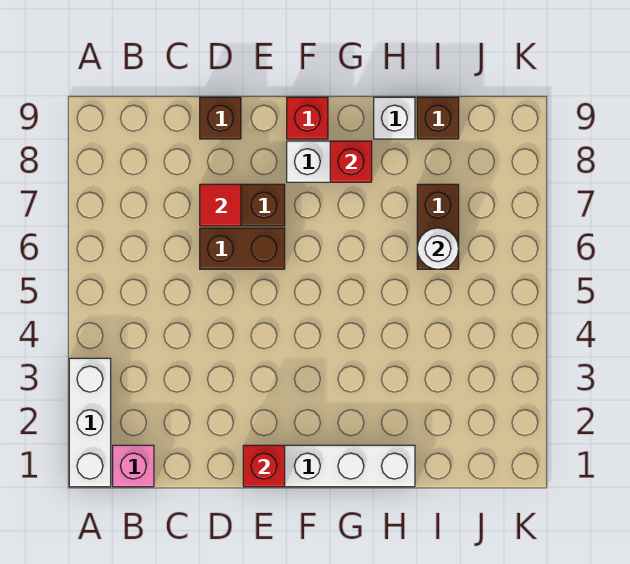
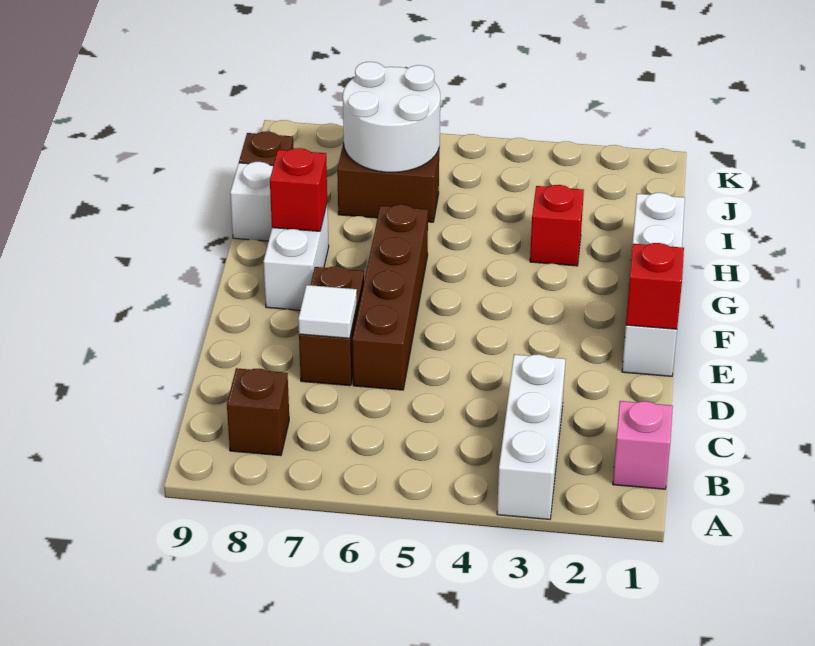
white 1x3 brick [69,358,111,487] -> white 1x3 brick turned to [497,354,565,519]
brown 1x2 brick [200,228,285,269] -> brown 1x4 brick [352,205,428,390]
red 1x1 tile [200,184,241,226] -> white 1x1 tile [298,285,357,338]
brown 1x1 brick [200,97,241,139] -> brown 1x1 brick moved to [227,368,289,456]
red 1x1 brick [287,97,328,139] -> red 1x1 brick moved to [530,185,584,266]
white 1x1 round brick [417,228,459,269] -> white 2x2 round brick [343,62,440,172]

